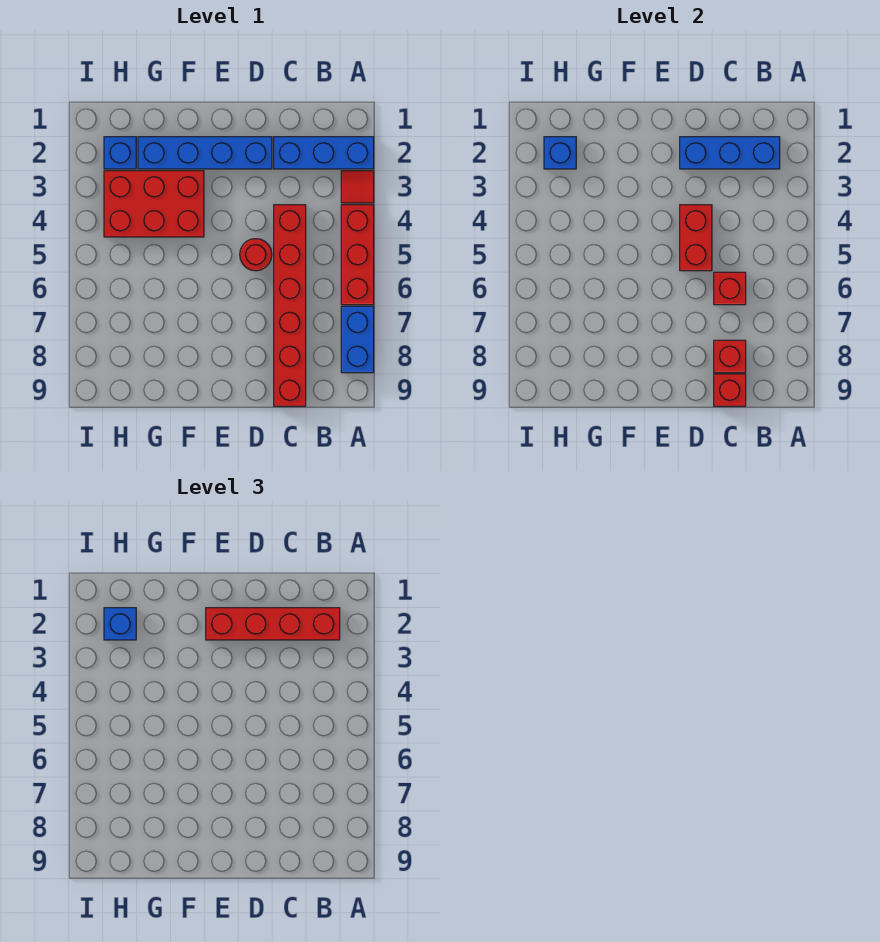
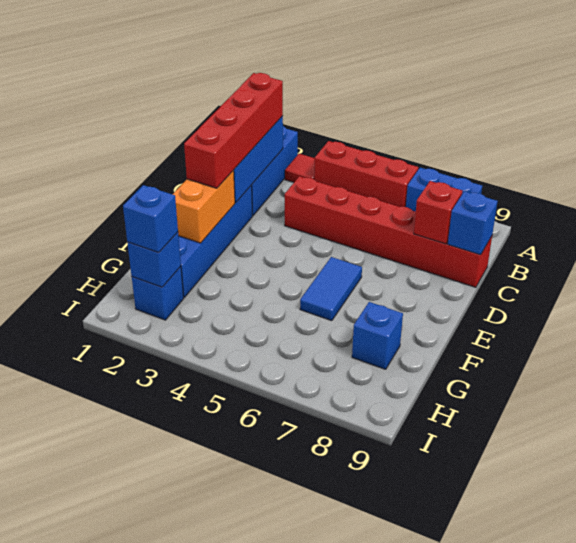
red 1x1 brick [714,272,746,305] -> none
red 1x1 brick [714,374,746,406] -> blue 1x1 brick [448,191,498,255]
red 1x2 brick [680,205,712,271] -> none
red 1x1 round brick [240,239,272,271] -> none
none -> orange 1x2 brick [173,170,235,243]
none -> blue 1x2 tile [300,257,362,321]
red 2x3 brick [104,171,204,237] -> none
none -> blue 1x1 brick [352,302,403,369]

